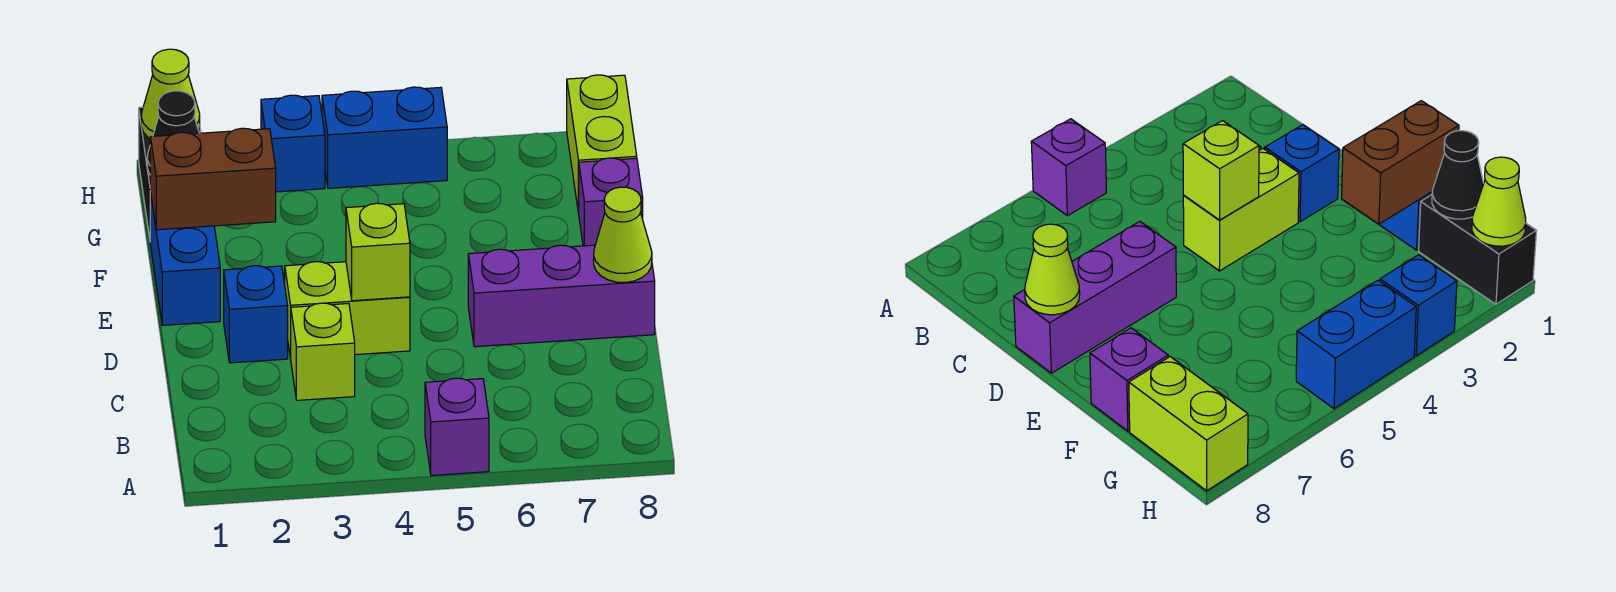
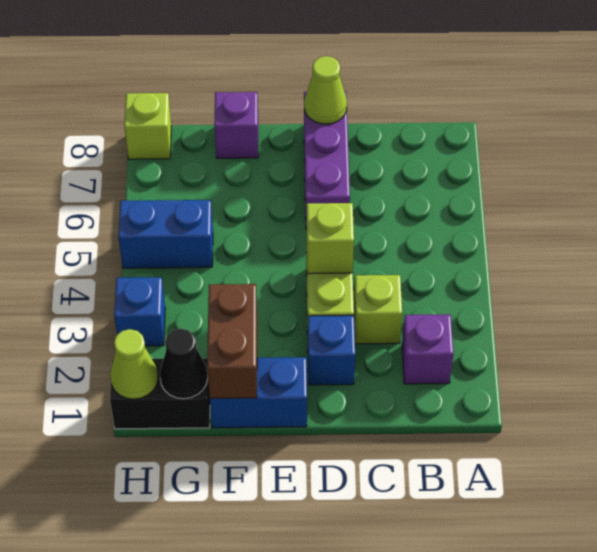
purple 1x1 brick [425,378,489,475] -> purple 1x1 brick moved to [402,314,453,384]
lime 1x2 brick [567,75,637,213] -> lime 1x1 brick [124,93,171,159]
blue 1x2 brick [322,87,447,188] -> blue 1x2 brick turned to [119,200,213,268]

